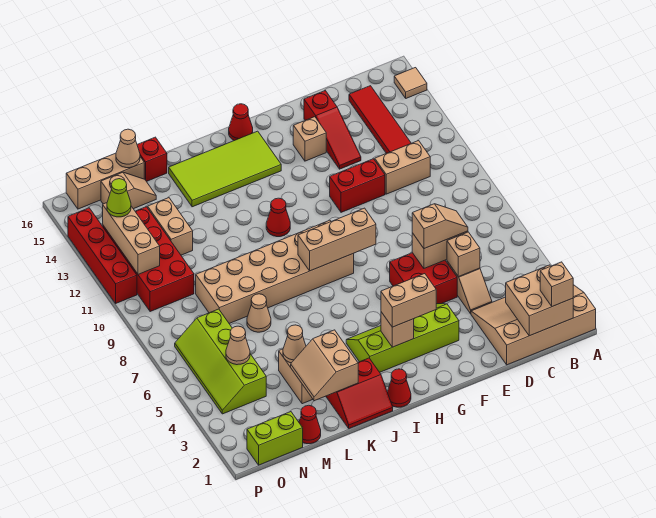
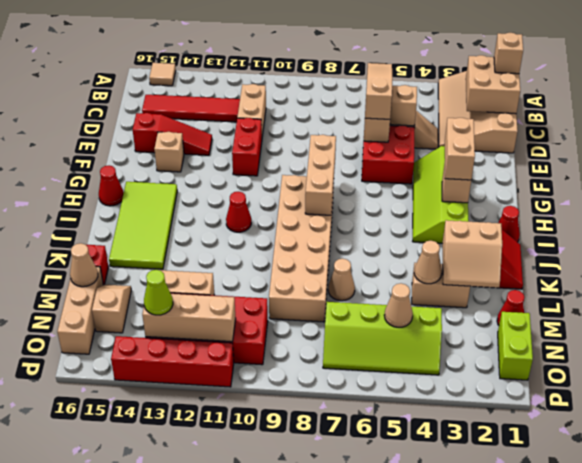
tan 1x2 slope [412,204,468,249] -> tan 1x3 slope [365,63,392,119]

